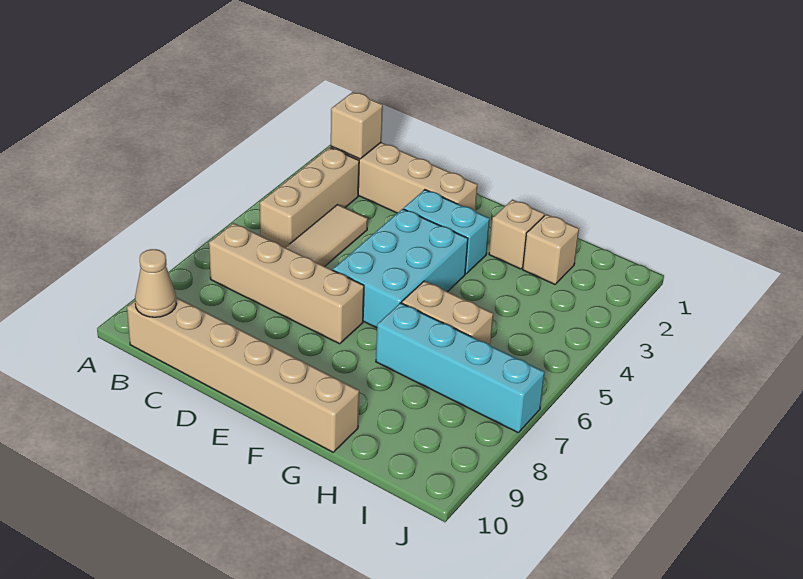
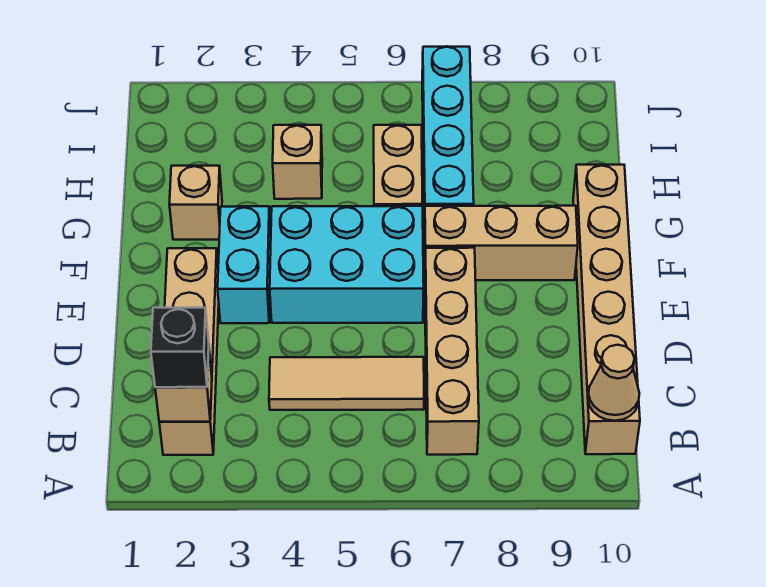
none -> black 1x1 brick [151,308,209,387]
tan 1x3 brick [260,147,359,247] -> tan 1x3 brick moved to [424,206,578,280]
tan 1x1 brick [523,214,579,284] -> tan 1x1 brick moved to [273,125,322,199]

